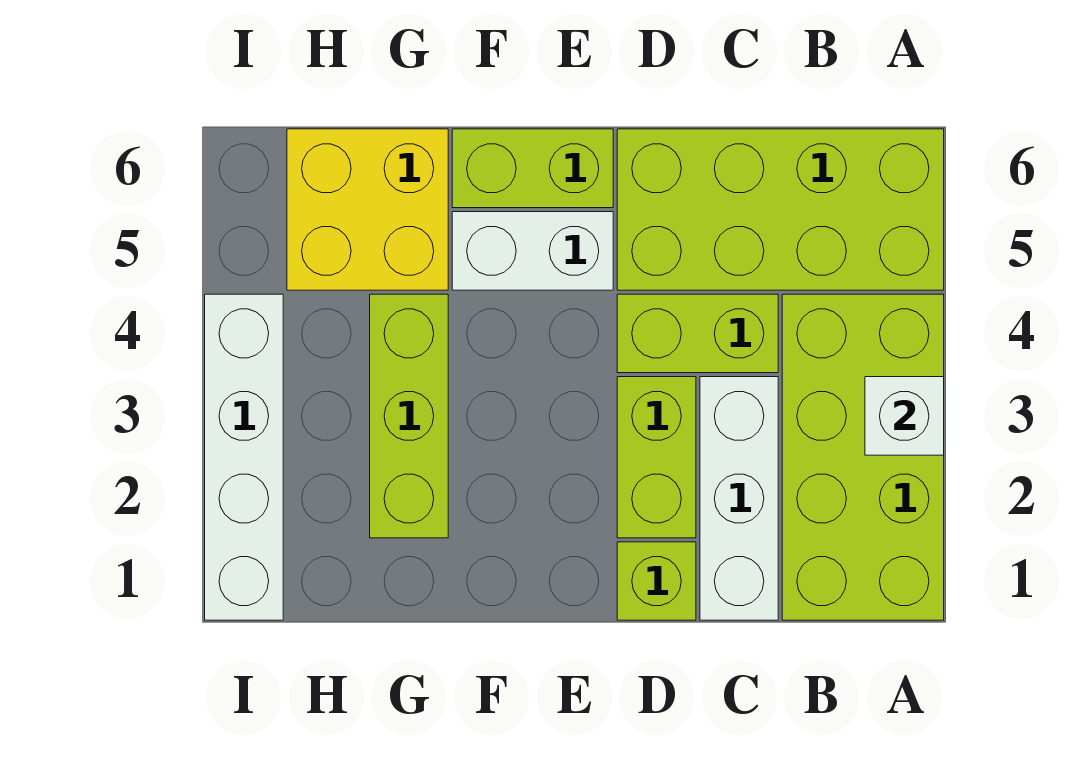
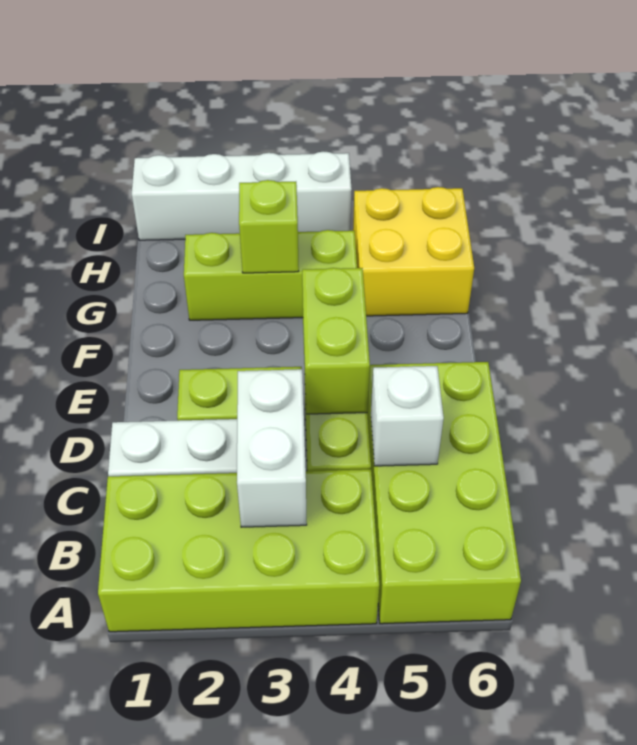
white 1x1 brick [865,377,944,455] -> white 1x1 brick moved to [371,366,444,466]
lime 1x1 brick [617,542,696,620] -> lime 1x1 brick moved to [239,180,299,273]
white 1x2 brick [452,212,613,290] -> white 1x2 brick moved to [237,369,307,527]
lime 1x2 brick [452,129,613,208] -> lime 1x2 brick moved to [302,268,370,414]

